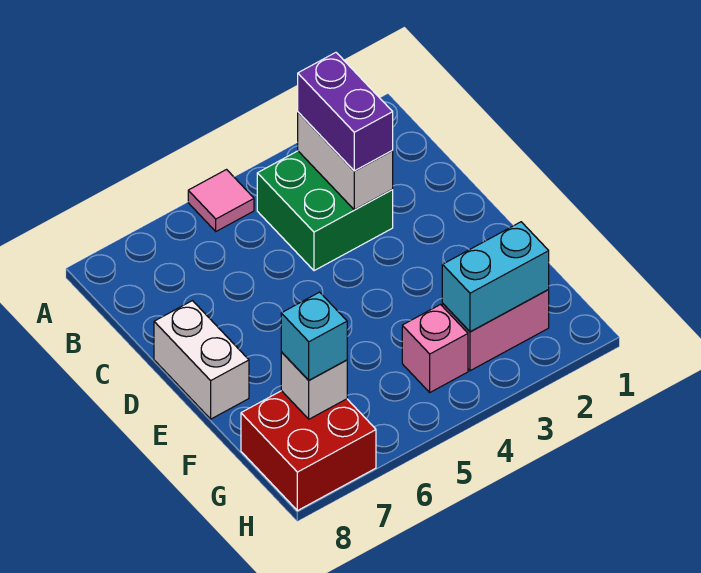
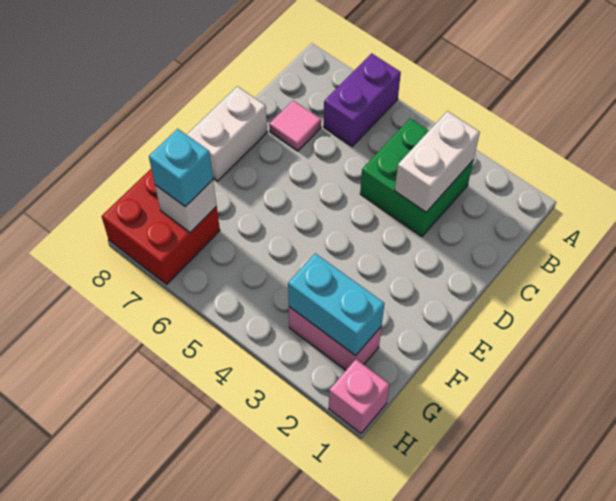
pink 1x1 tile [188,170,254,231] -> pink 1x1 tile moved to [269,101,321,151]
purple 1x2 brick [298,53,393,171] -> purple 1x2 brick moved to [324,53,401,147]
pink 1x1 brick [402,305,468,392] -> pink 1x1 brick moved to [329,359,390,433]

